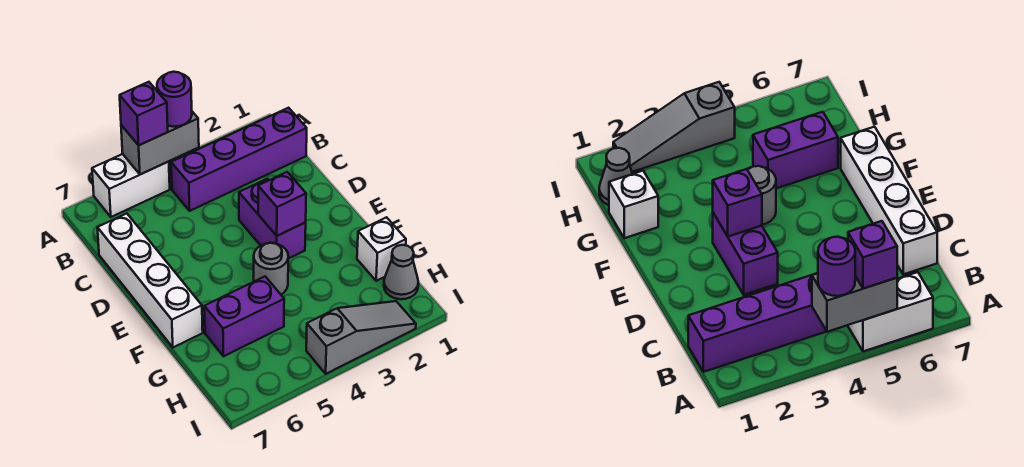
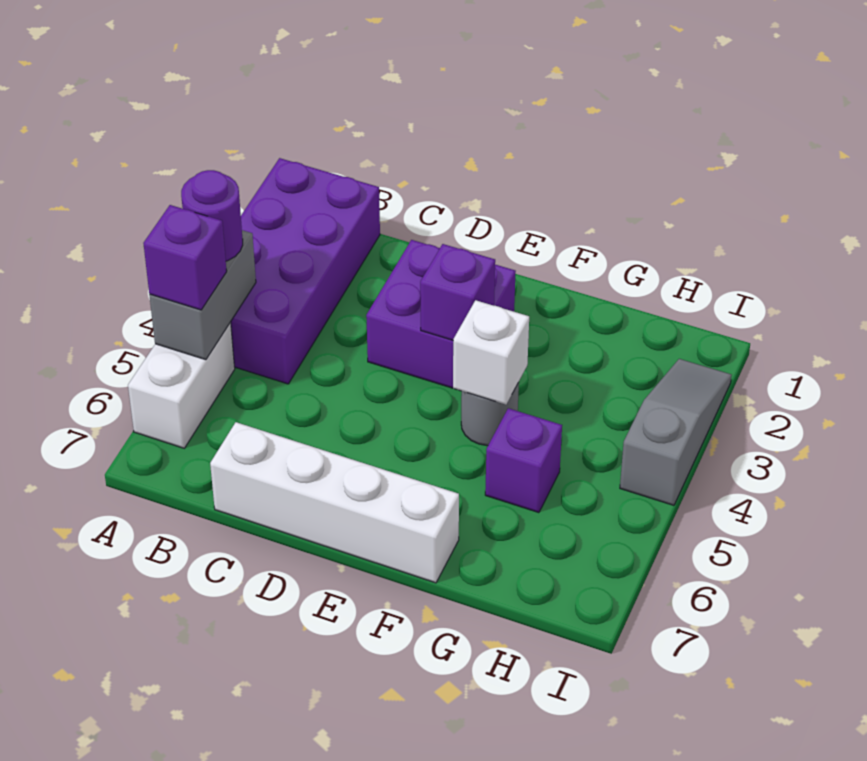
purple 1x4 brick [171,108,307,211] -> purple 2x4 brick [231,158,380,384]
purple 1x2 brick [239,179,306,259] -> purple 2x2 brick [366,240,516,388]
white 1x1 brick [357,217,406,281] -> white 1x1 brick moved to [453,300,529,405]
purple 1x2 brick [204,277,284,356] -> purple 1x1 brick [485,408,562,513]
grey 1x1 cone [384,245,418,299] -> none

